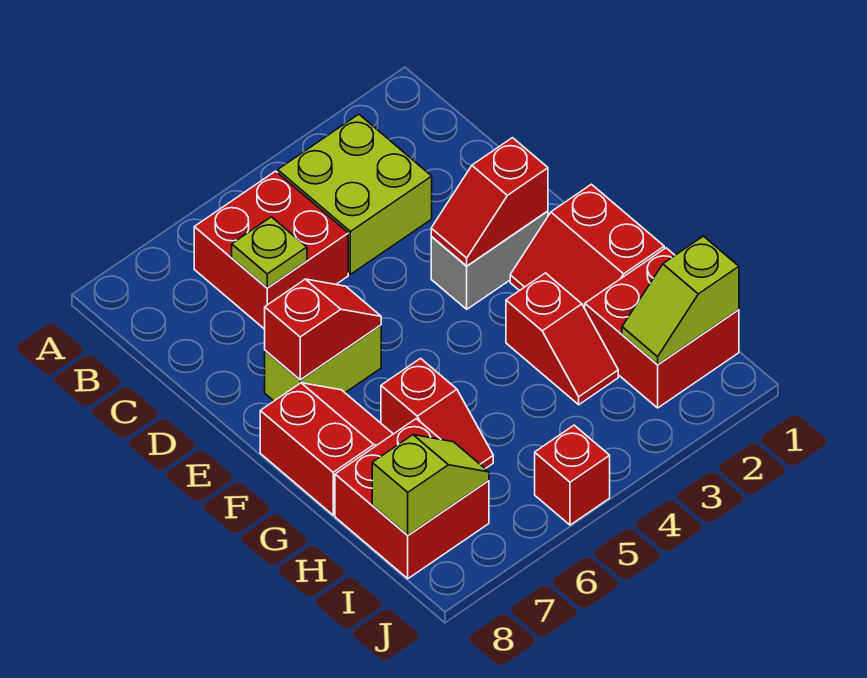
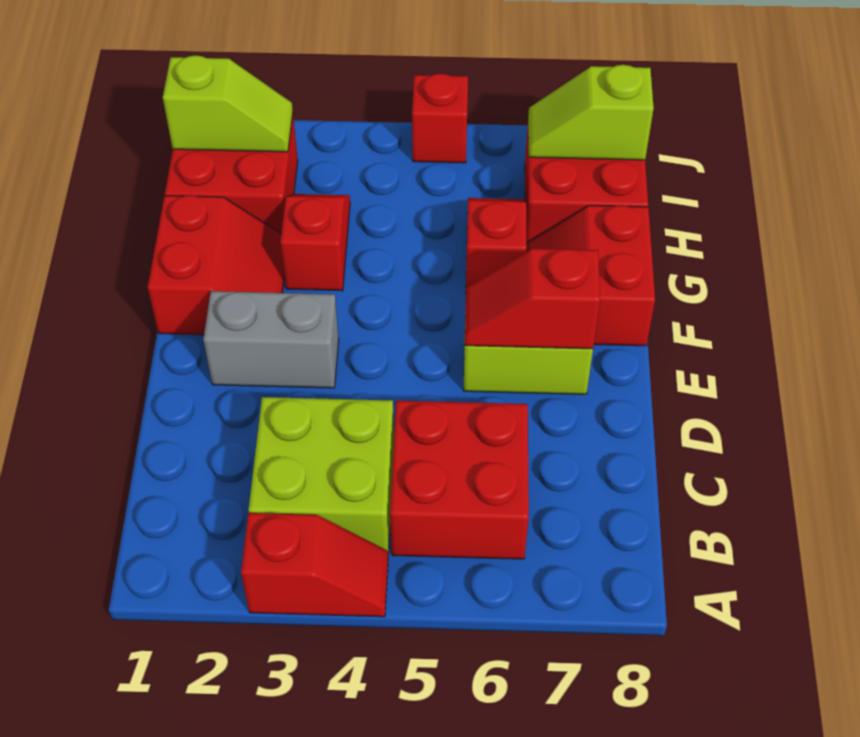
lime 1x1 plate [232,217,307,288] -> none
red 1x2 slope [431,138,548,266] -> red 1x2 slope moved to [241,513,388,617]

